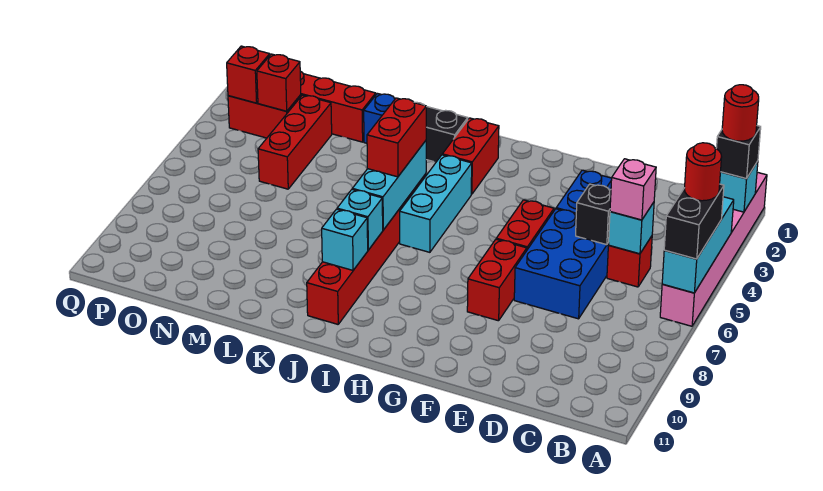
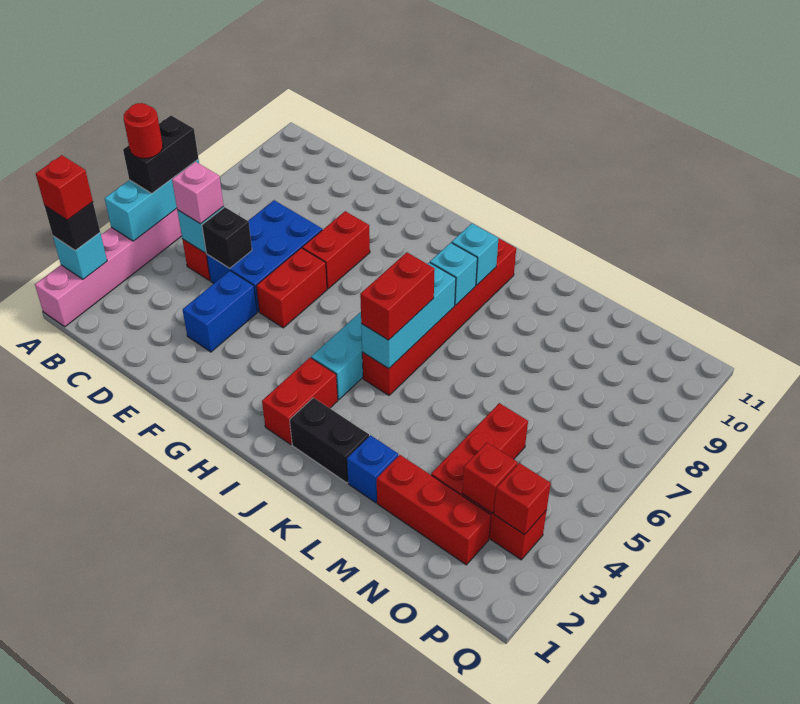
red 1x1 round brick [722,85,759,141] -> red 1x1 brick [36,155,93,220]

